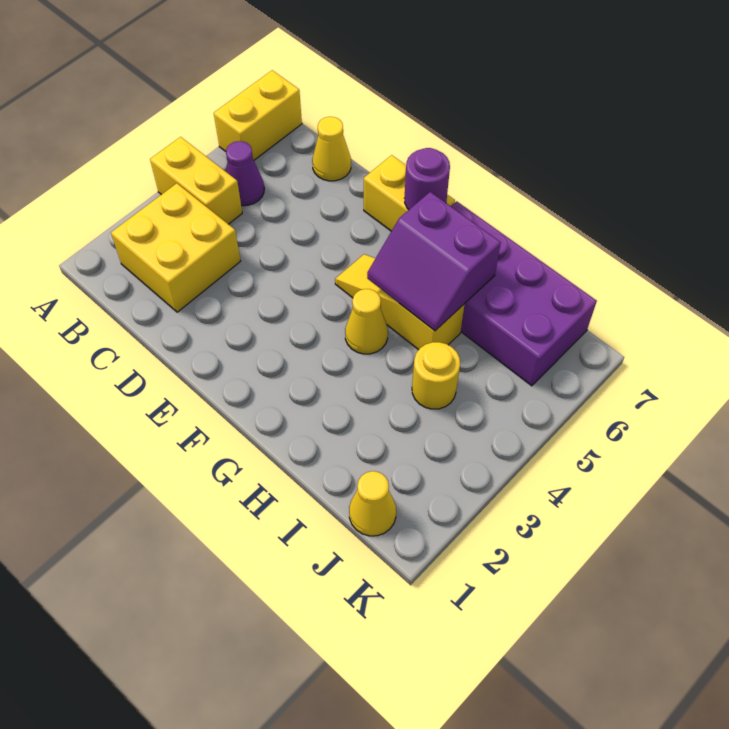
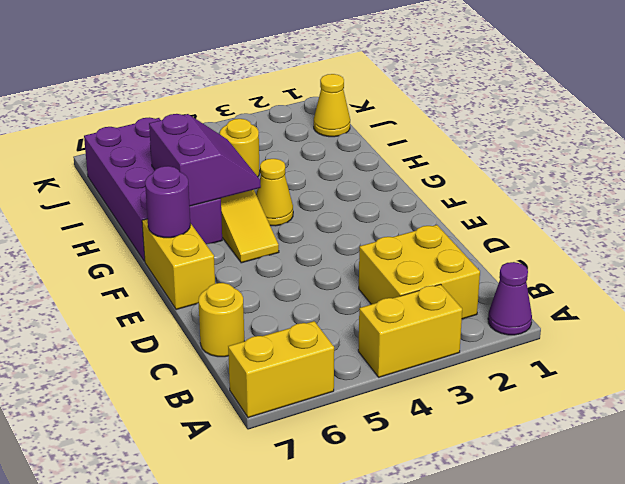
yellow 1x2 brick [150,137,242,224] -> yellow 1x2 brick turned to [358,284,462,377]
purple 1x1 cone [226,141,264,206] -> purple 1x1 cone moved to [488,262,532,335]
yellow 1x1 cone [312,117,351,181] -> yellow 1x1 round brick [198,283,244,357]

